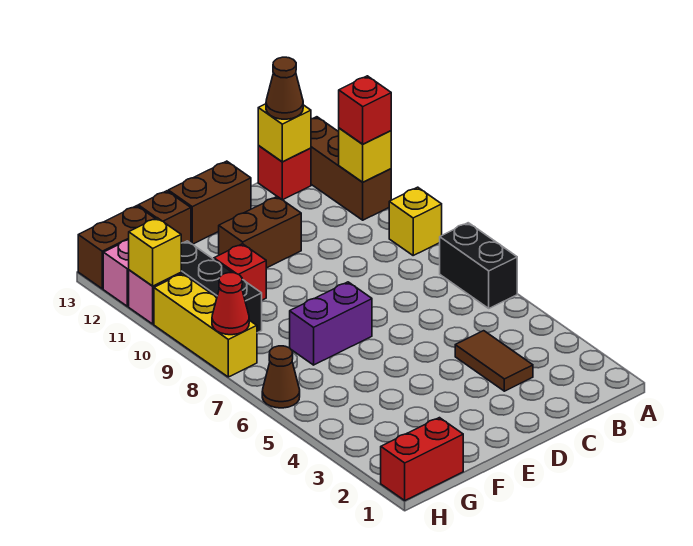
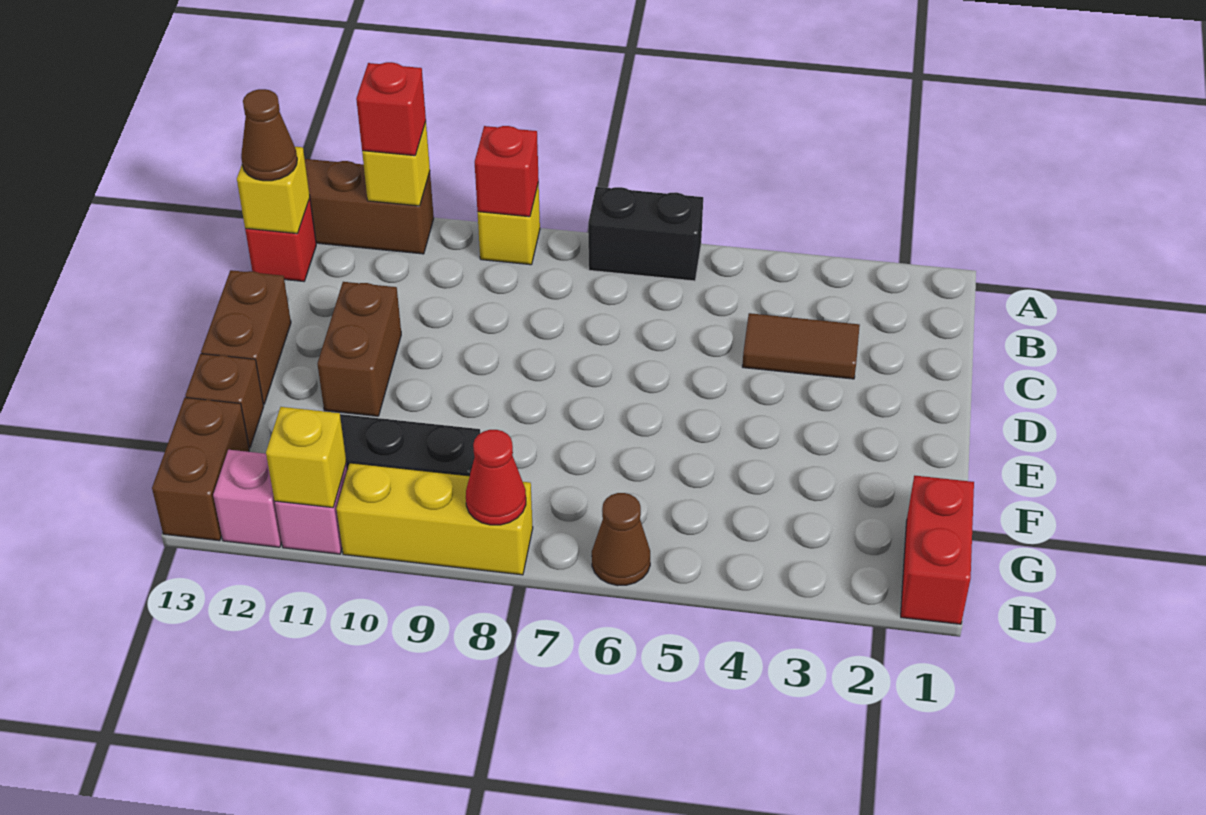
purple 1x2 brick [290,282,372,365] -> none
red 1x1 brick [214,244,266,300] -> red 1x1 brick moved to [475,126,539,217]

